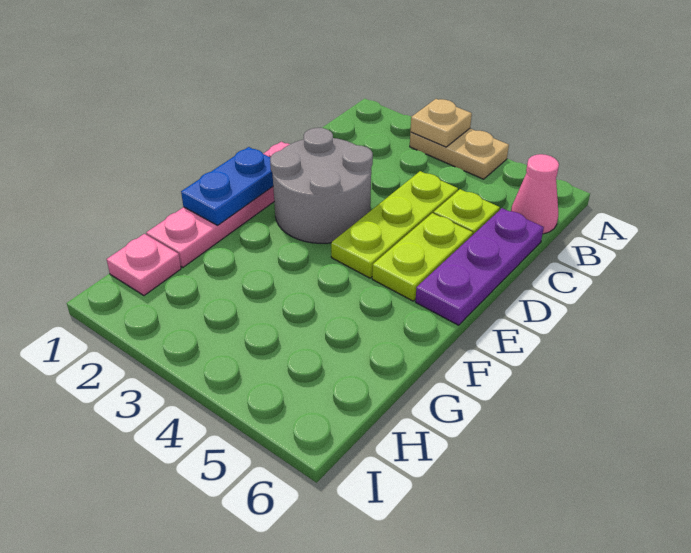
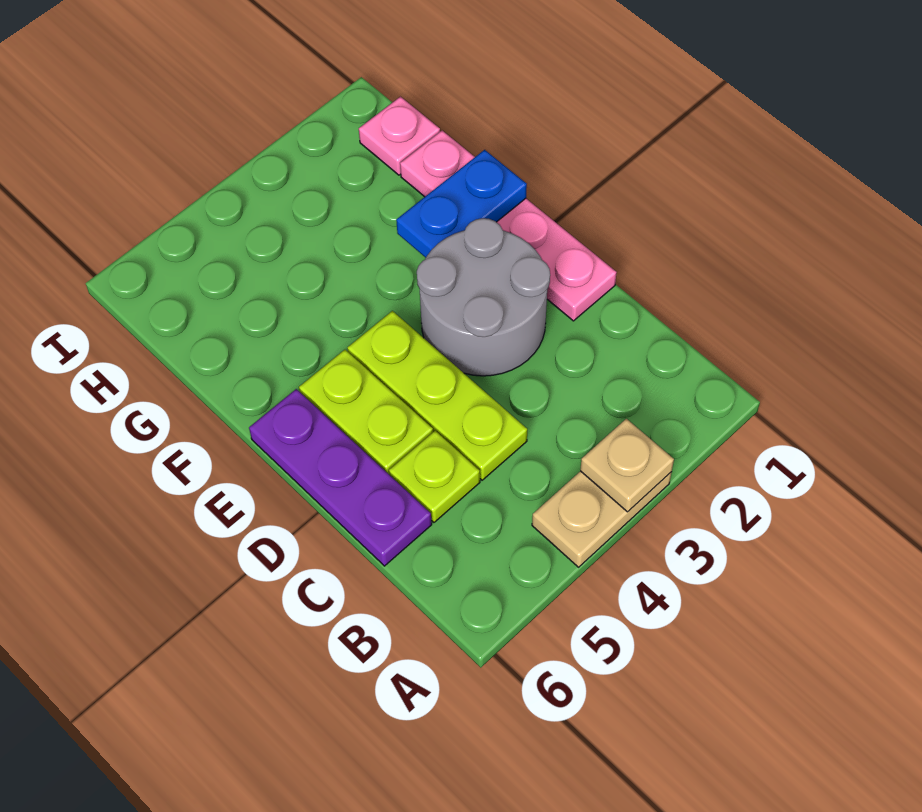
pink 1x1 cone [511,154,559,234] -> none
blue 1x2 plate [181,147,273,225] -> blue 1x2 plate turned to [396,150,527,258]

